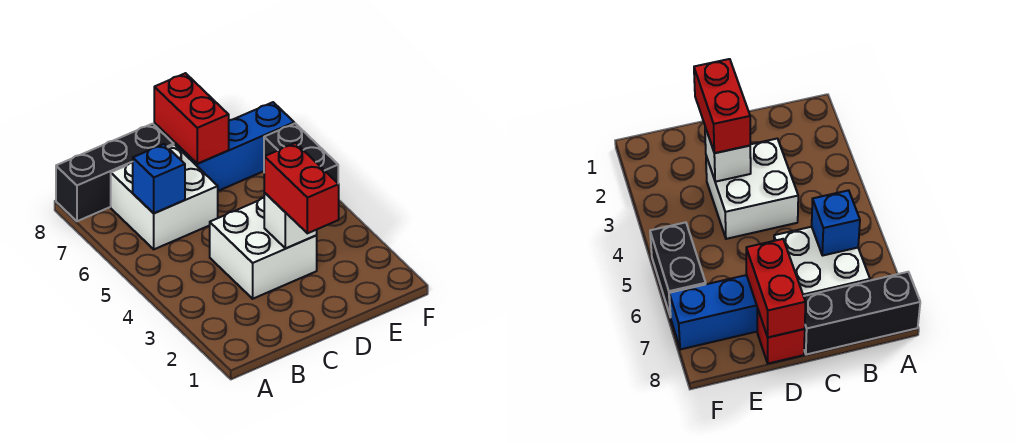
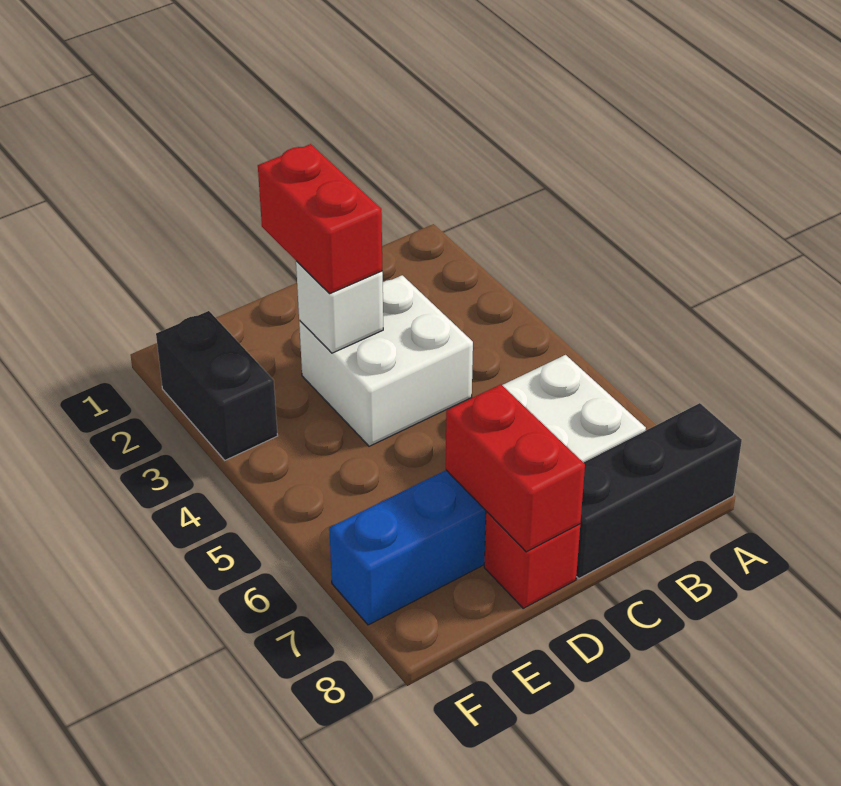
blue 1x1 brick [133,144,185,213] -> none
black 1x2 brick [264,123,338,183] -> black 1x2 brick moved to [156,311,278,460]

